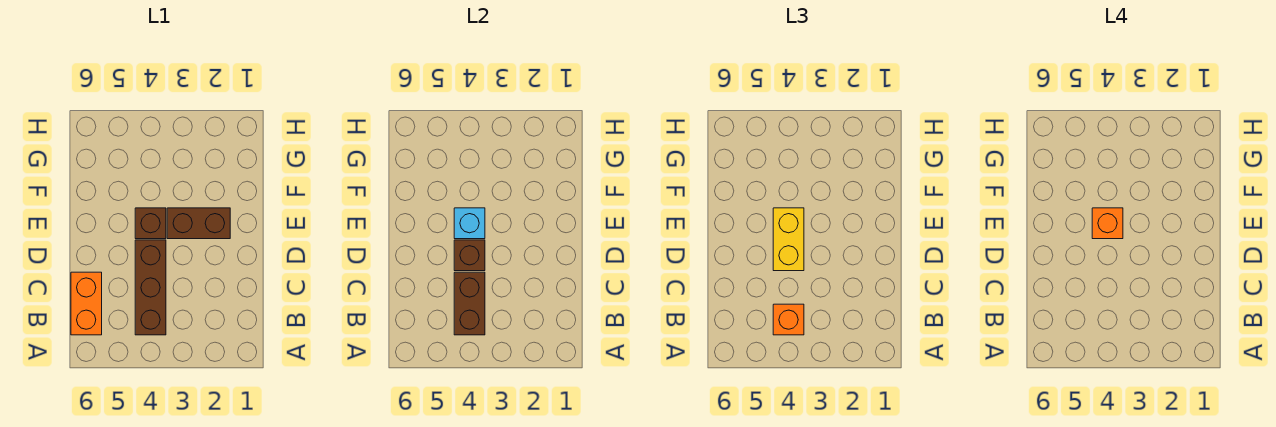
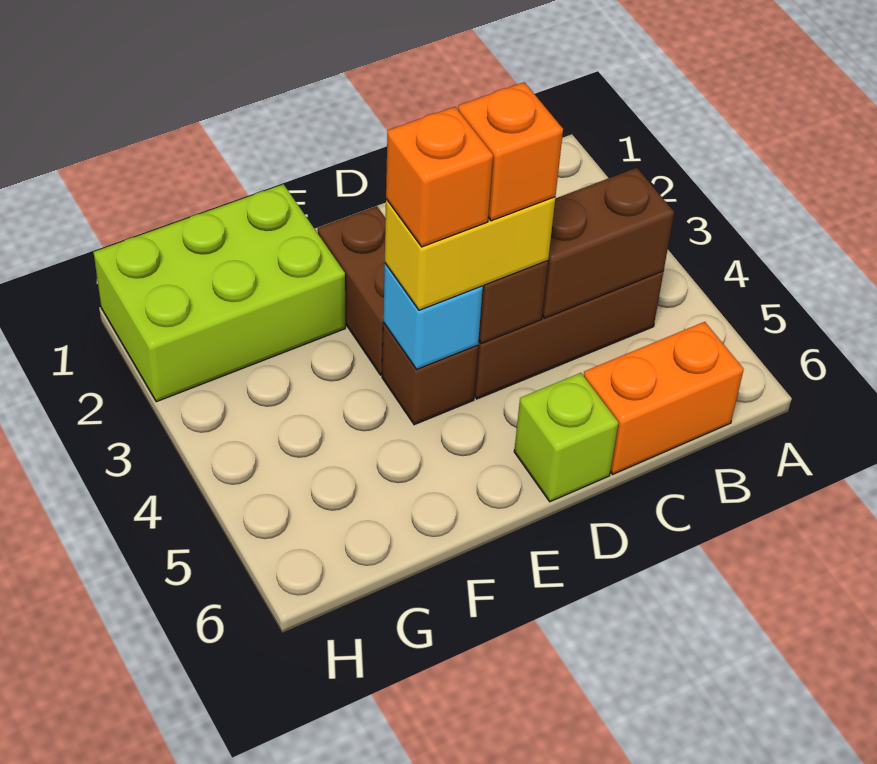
orange 1x1 brick [773,304,804,335] -> orange 1x1 brick moved to [458,82,563,221]
none -> lime 1x1 brick [514,373,619,502]
none -> lime 2x3 brick [94,184,345,402]

